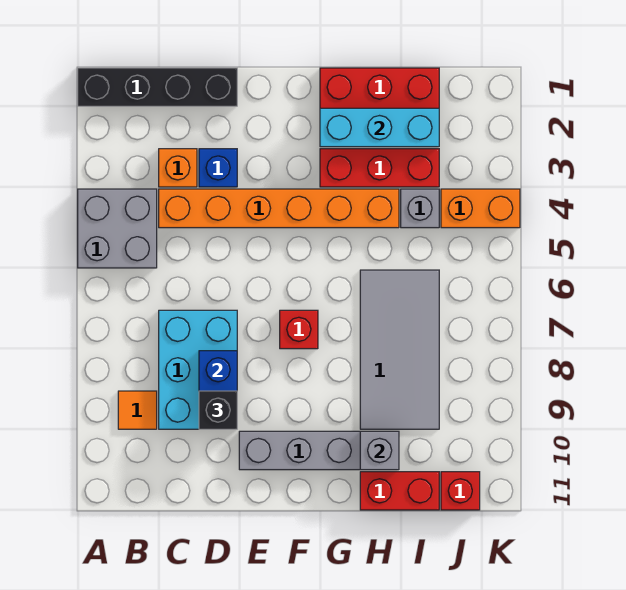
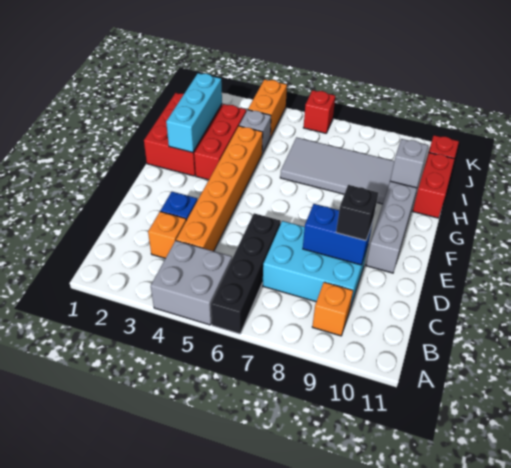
black 1x4 brick [78,68,237,106] -> black 1x4 brick moved to [211,213,281,334]
orange 1x1 tile [118,391,157,429] -> orange 1x1 brick [312,282,353,336]
red 1x1 brick [280,310,318,349] -> red 1x1 brick moved to [303,90,335,133]

